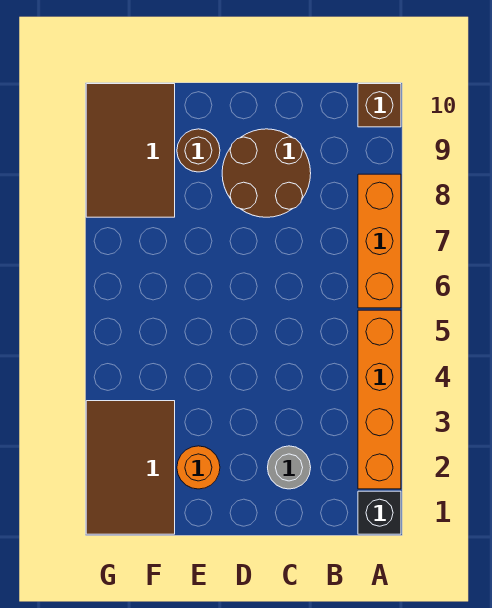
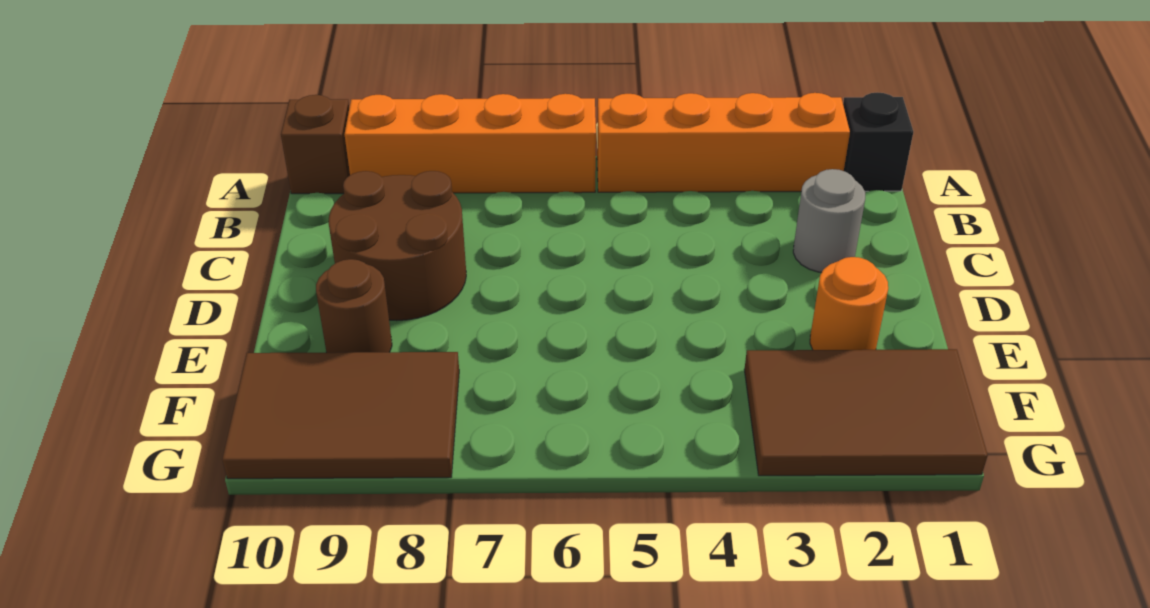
orange 1x3 brick [358,174,401,308] -> orange 1x4 brick [345,94,596,193]

